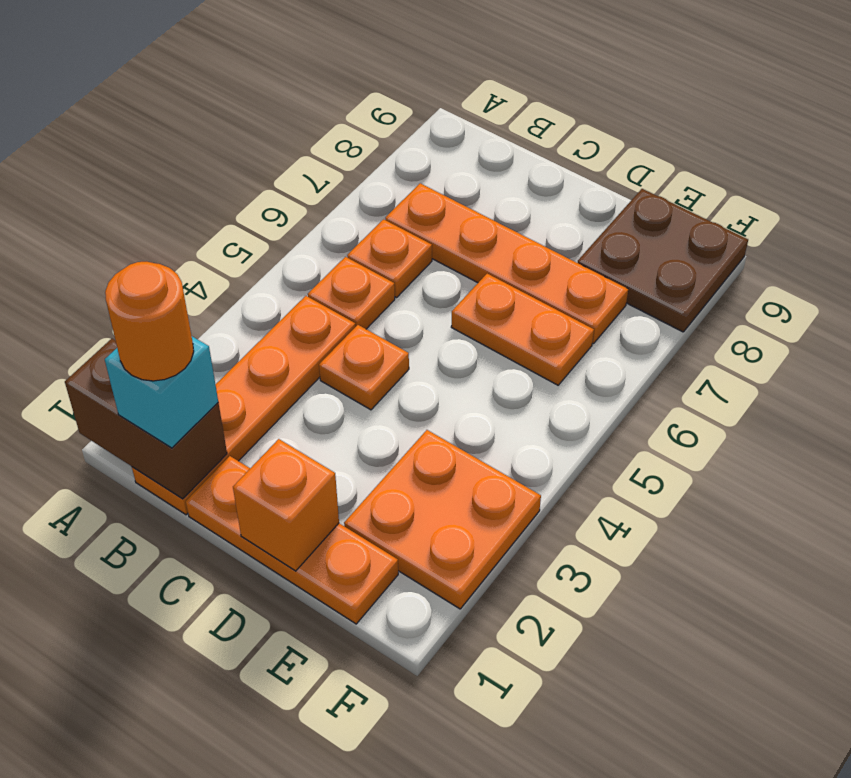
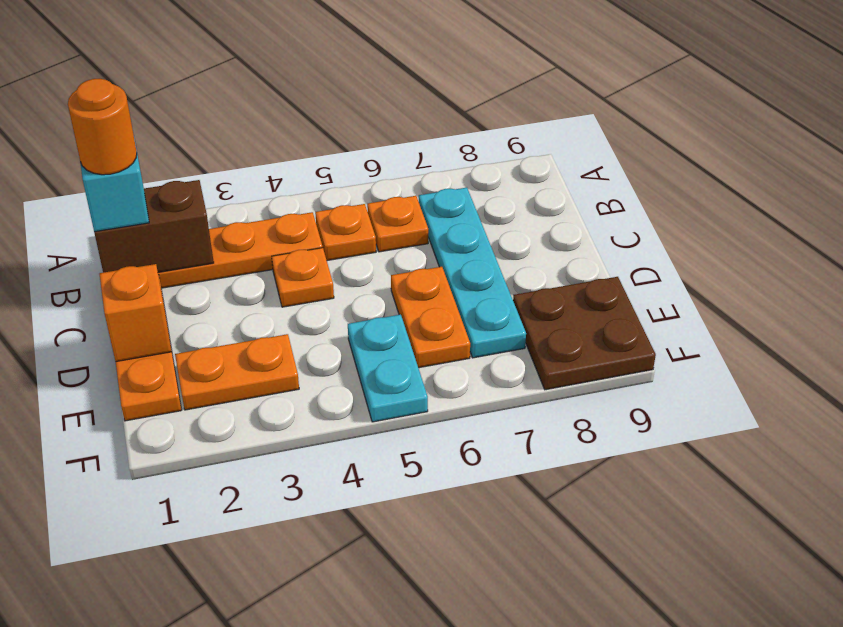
brown 1x2 brick [65,339,227,499] -> brown 1x2 brick turned to [94,180,214,273]
orange 1x4 plate [385,183,628,344] -> cyan 1x4 plate [419,188,526,358]
orange 2x2 plate [344,430,541,609] -> orange 1x2 plate [175,334,299,410]
none -> cyan 1x2 plate [348,315,428,422]

